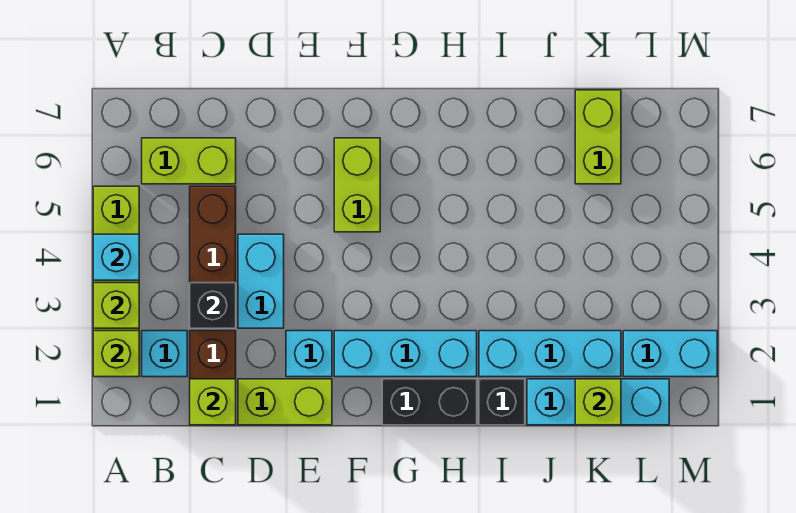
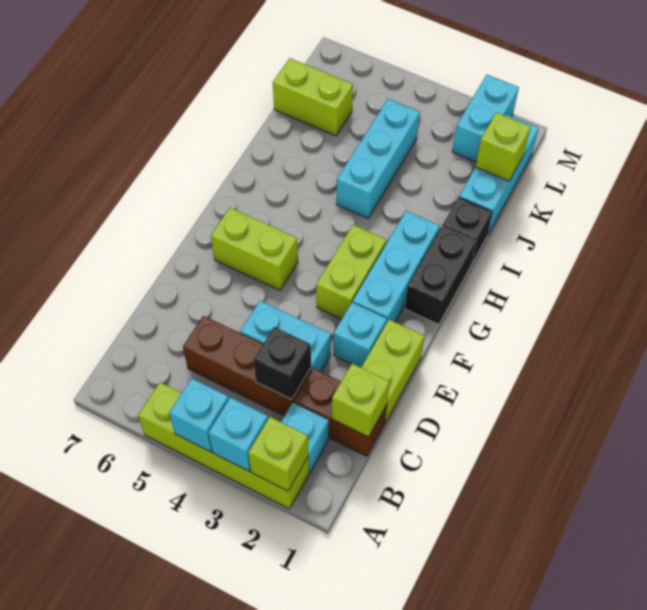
lime 1x1 brick [93,283,139,328] -> cyan 1x1 brick [208,397,268,471]
lime 1x2 brick [142,138,236,184] -> lime 1x2 brick moved to [316,225,387,319]
cyan 1x3 brick [479,331,621,377] -> cyan 1x3 brick moved to [336,99,420,218]

